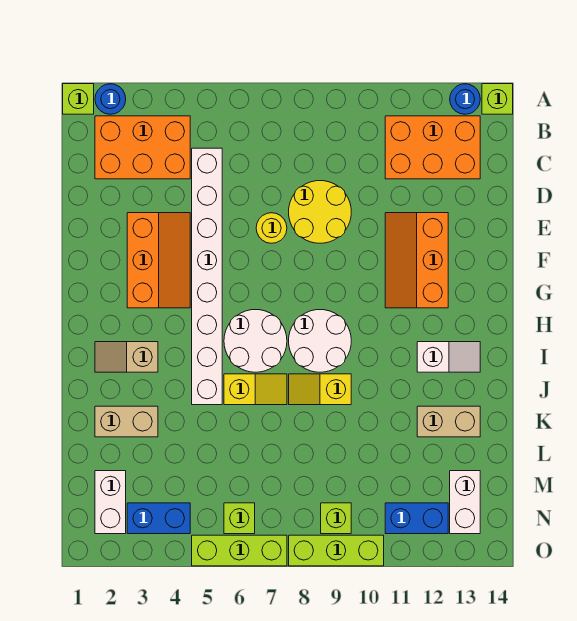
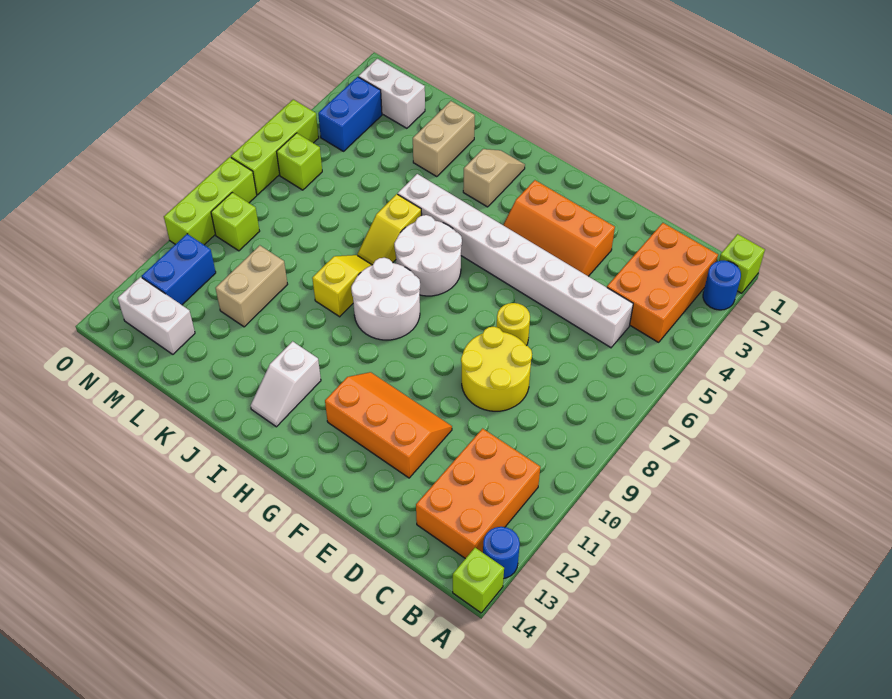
tan 1x2 brick [417,406,480,437] -> tan 1x2 brick moved to [216,245,288,327]

